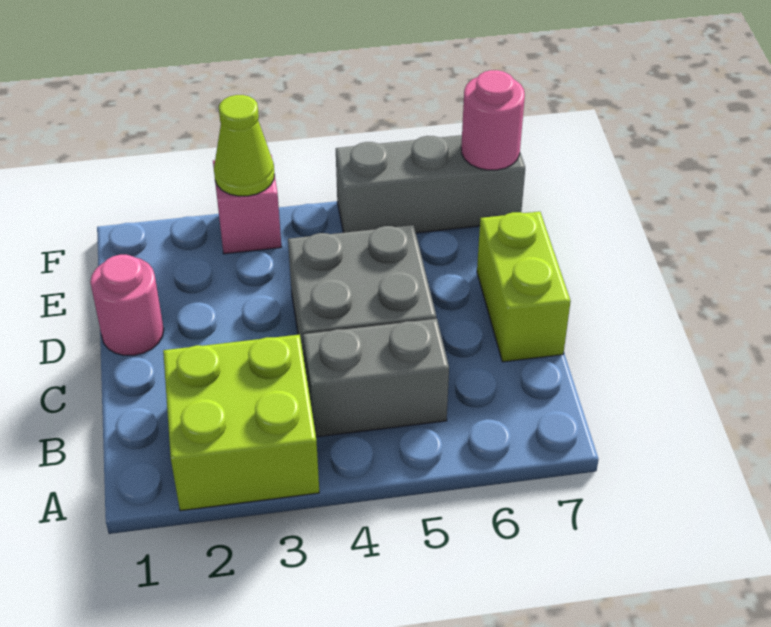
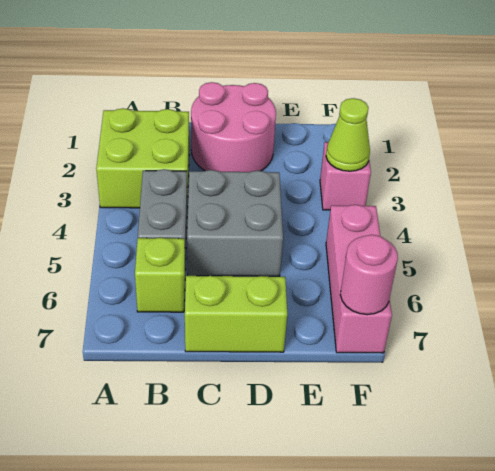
none -> lime 1x1 brick [135,238,185,312]
pink 1x1 round brick [90,255,164,355] -> pink 2x2 round brick [191,82,276,172]
grey 1x3 brick [336,135,525,233] -> pink 1x3 brick [326,205,392,353]

